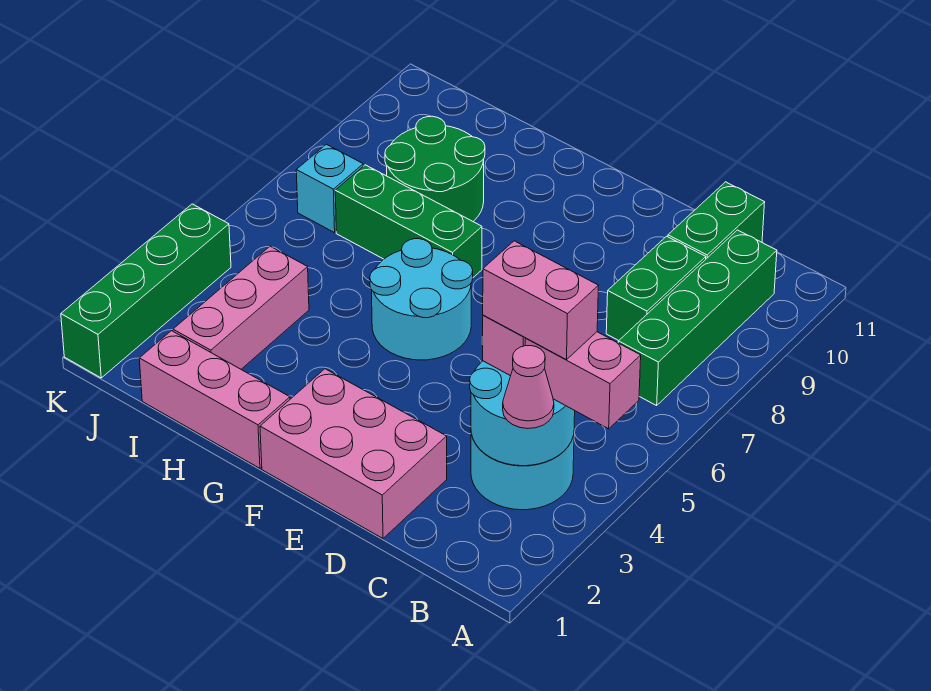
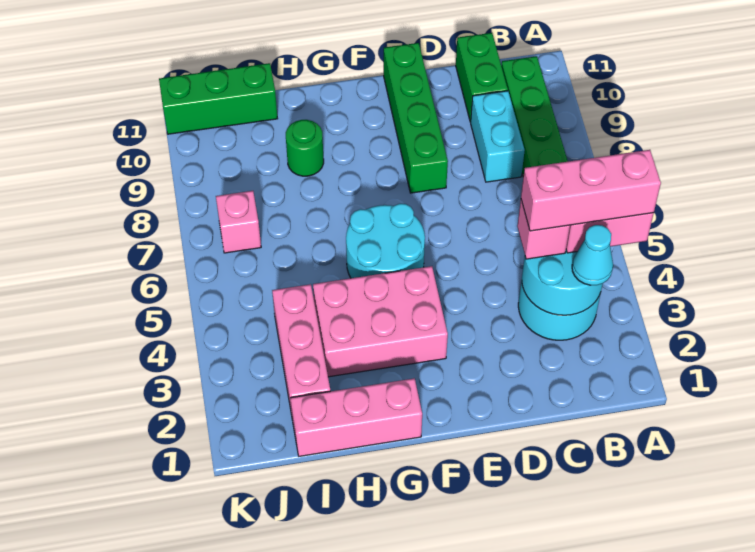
pink 1x1 cone [503,346,554,429] -> cyan 1x1 cone [572,225,613,285]
pink 1x2 brick [483,241,598,360] -> pink 1x3 brick [521,150,661,231]
green 1x2 brick [606,236,706,341] -> cyan 1x2 brick [471,91,525,182]
pink 2x3 brick [260,369,447,538] -> pink 2x3 brick moved to [313,266,448,377]
green 1x3 brick [335,165,482,277] -> green 1x3 brick moved to [159,63,278,134]
green 2x2 round brick [385,116,485,221] -> green 1x1 round brick [286,120,324,176]
cyan 1x1 brick [296,144,363,233] -> pink 1x1 brick [216,191,261,253]
green 1x4 brick [61,204,231,378] -> green 1x4 brick moved to [384,43,448,193]

